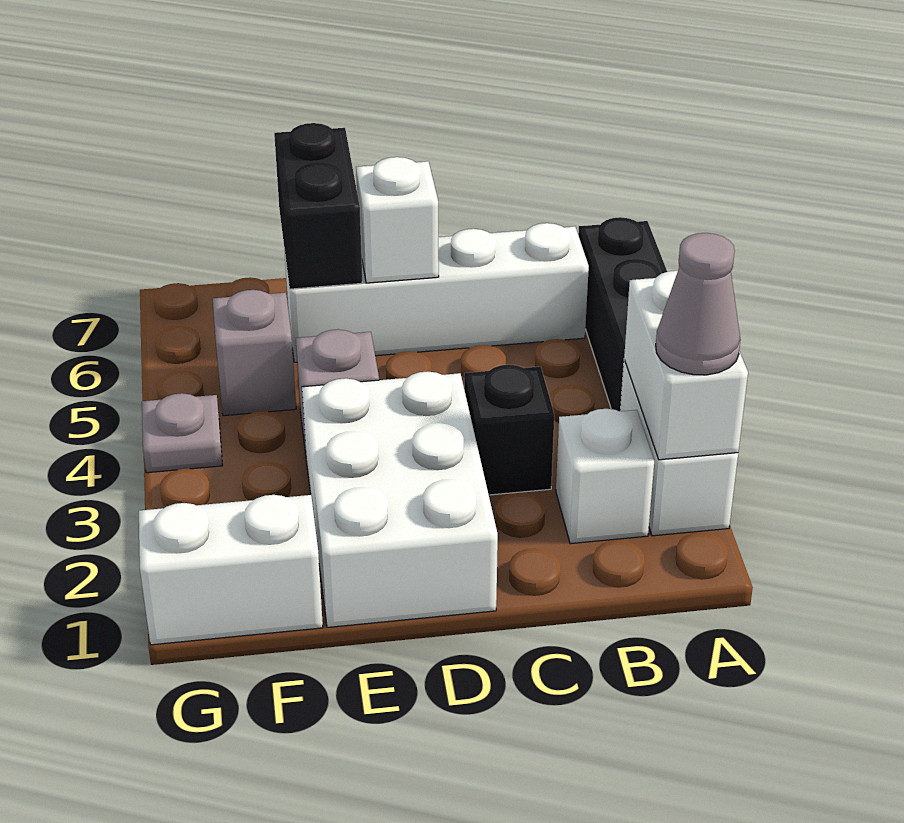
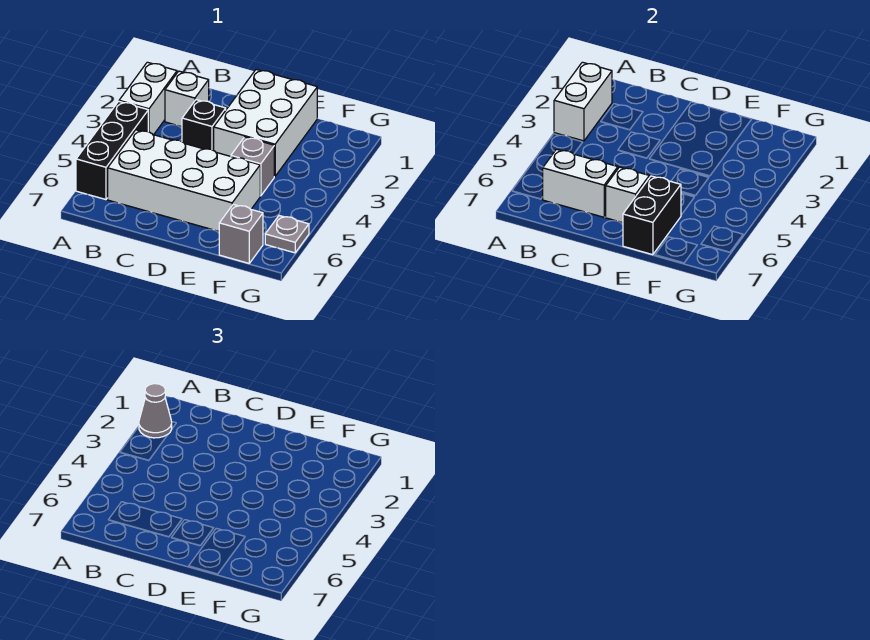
white 1x4 brick [285,223,589,362] -> white 2x4 brick [108,130,260,231]
white 1x2 brick [139,495,323,645] -> white 1x2 brick moved to [543,149,618,217]
grey 1x1 brick [213,290,296,416] -> grey 1x1 brick moved to [219,204,263,263]
grey 1x1 plate [142,393,223,473] -> grey 1x1 plate moved to [265,216,309,253]

